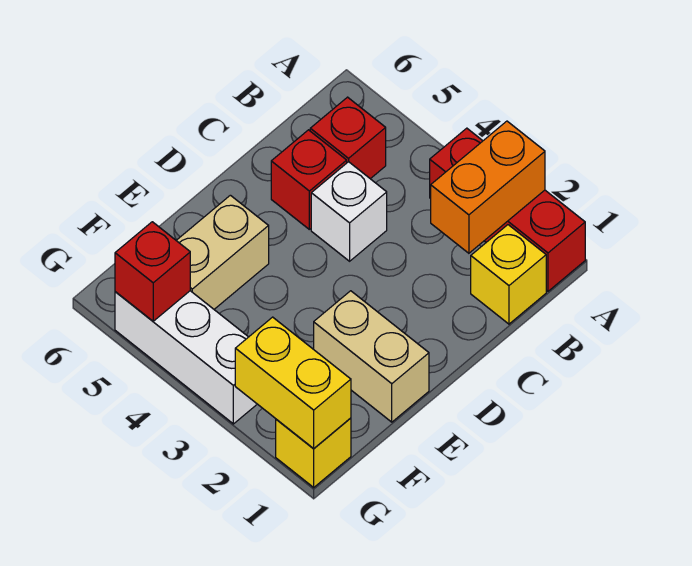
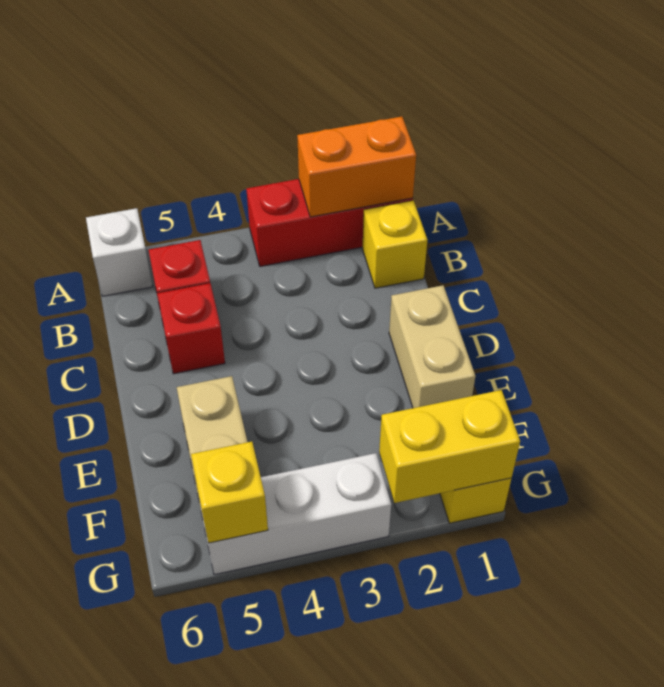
orange 1x2 brick [431,121,545,253] -> orange 1x2 brick turned to [297,117,416,217]
white 1x1 brick [311,162,387,261] -> white 1x1 brick moved to [86,208,153,296]
tan 1x2 brick [314,291,429,422] -> tan 1x2 brick turned to [389,285,475,408]
red 1x1 brick [115,222,190,321] -> yellow 1x1 brick [191,442,268,543]

